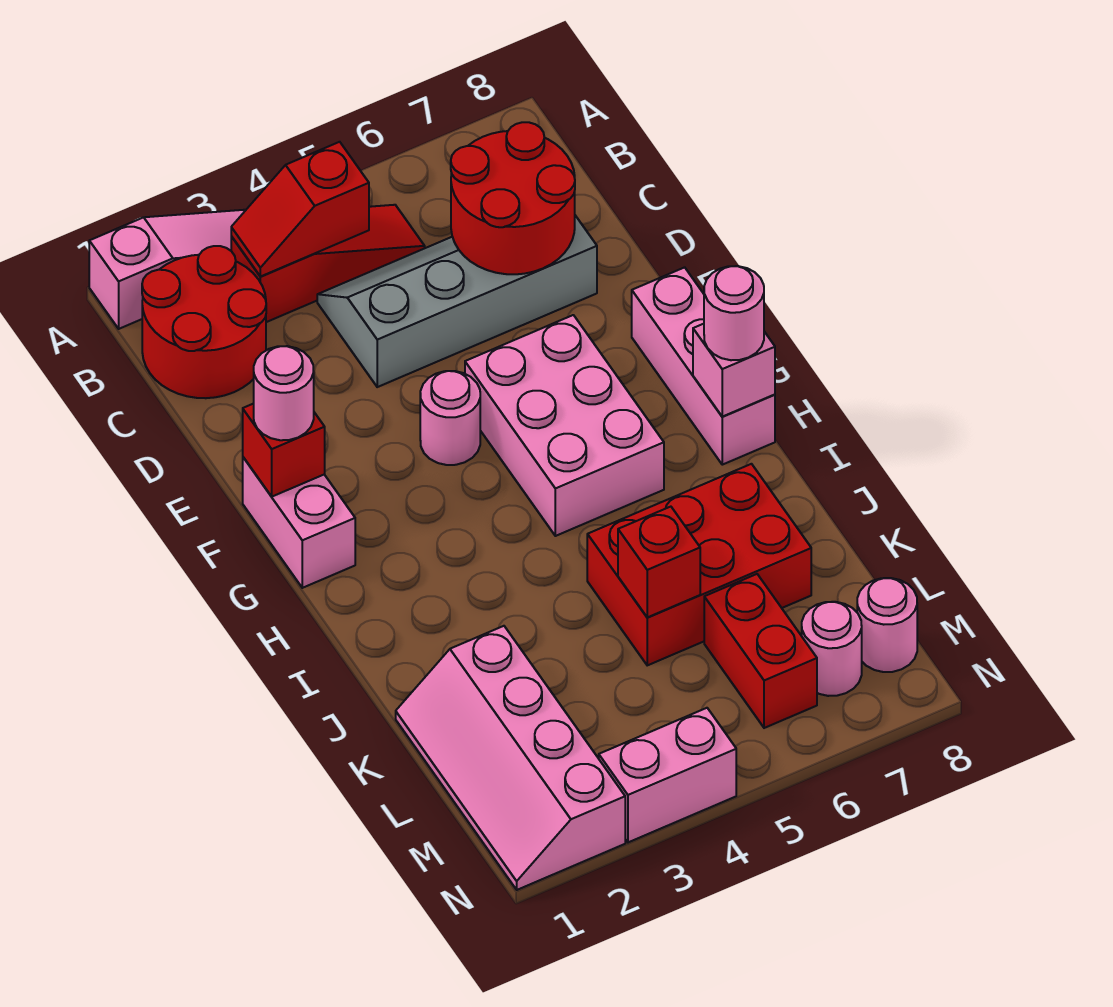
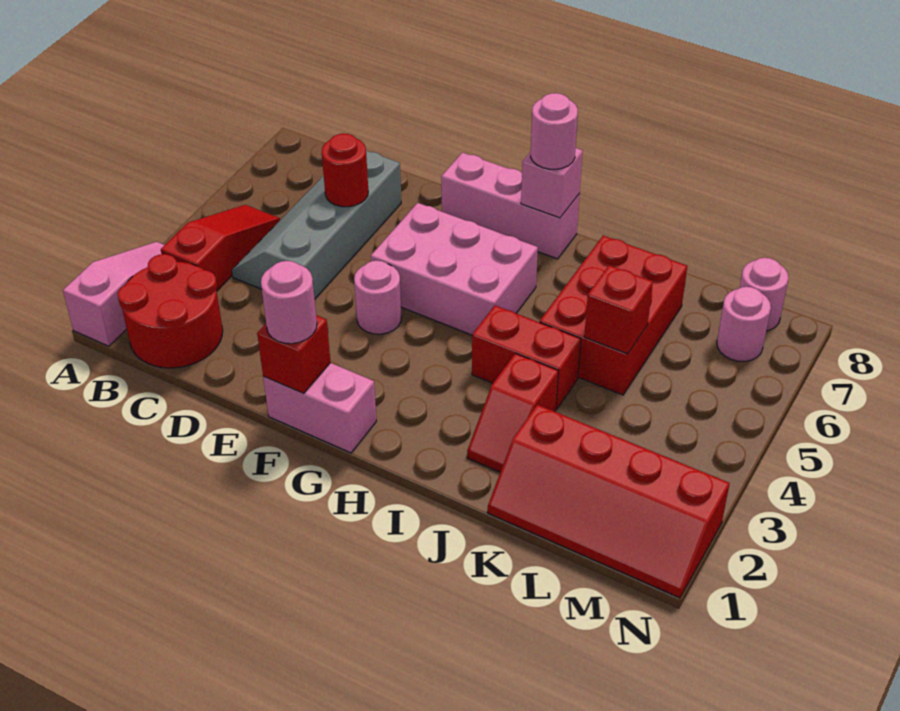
red 1x2 slope [231,142,369,277] -> red 1x2 slope moved to [467,353,558,472]
red 2x2 round brick [451,122,575,274] -> red 1x1 round brick [322,134,368,207]
pink 2x4 slope [396,626,625,890] -> red 2x4 slope [488,405,730,598]
red 1x2 brick [704,574,817,728] -> red 1x2 brick moved to [472,305,581,409]
pink 1x2 brick [599,708,736,842] -> none

